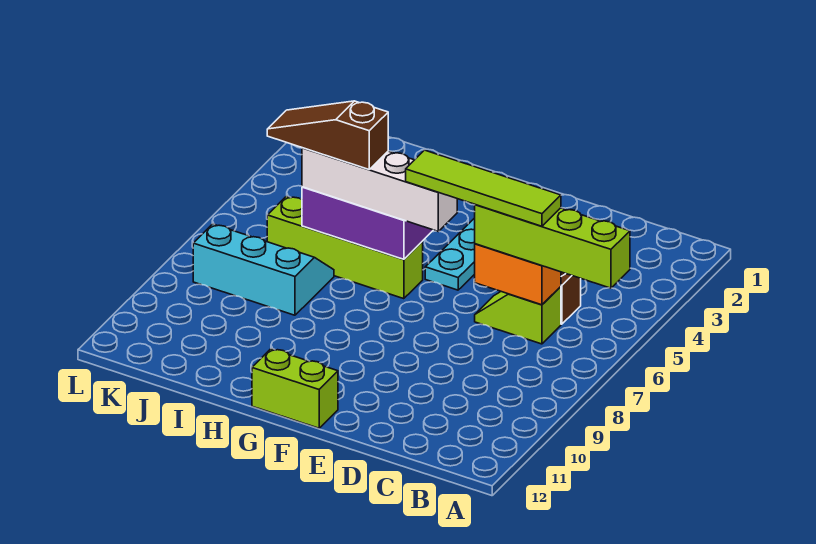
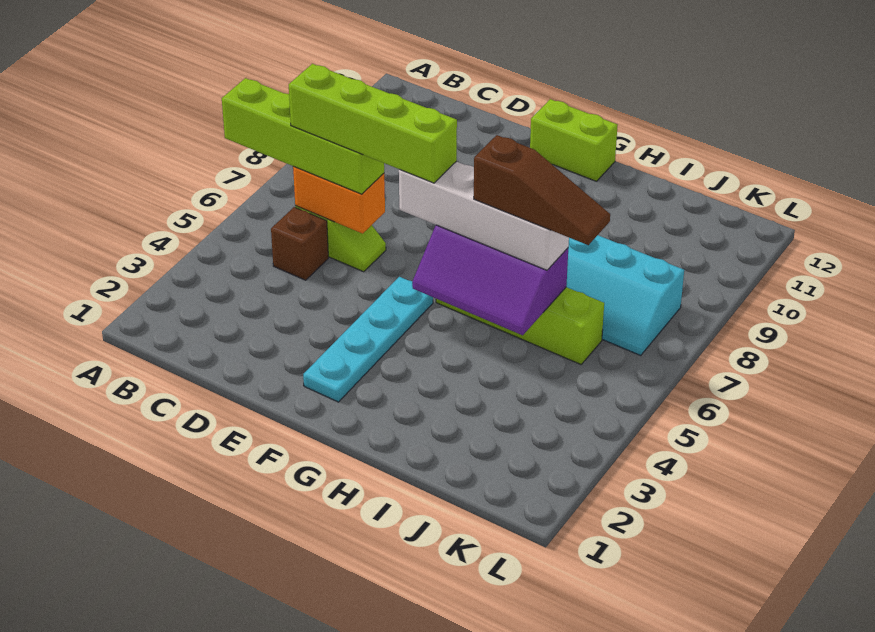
lime 1x4 tile [406,150,561,226] -> lime 1x4 brick [289,64,457,183]

